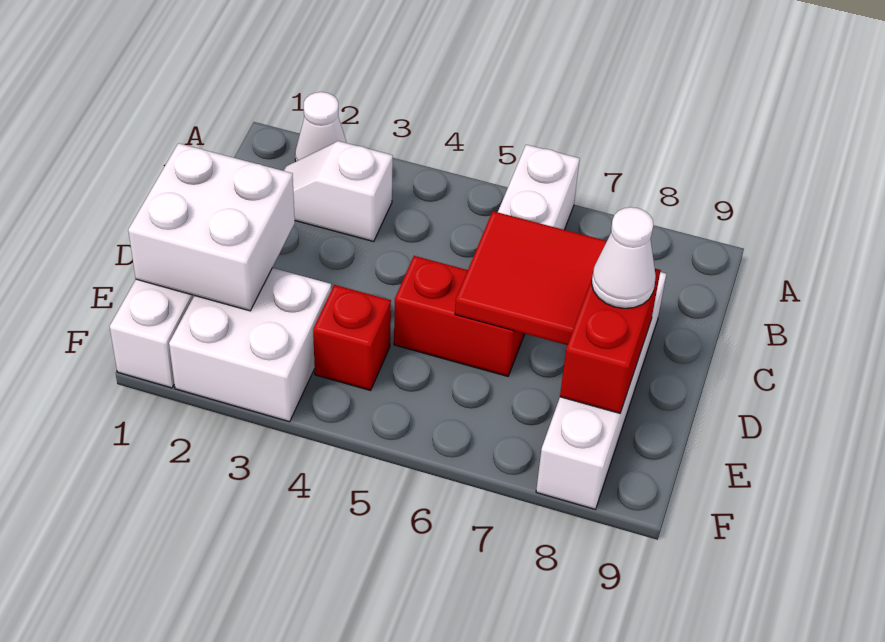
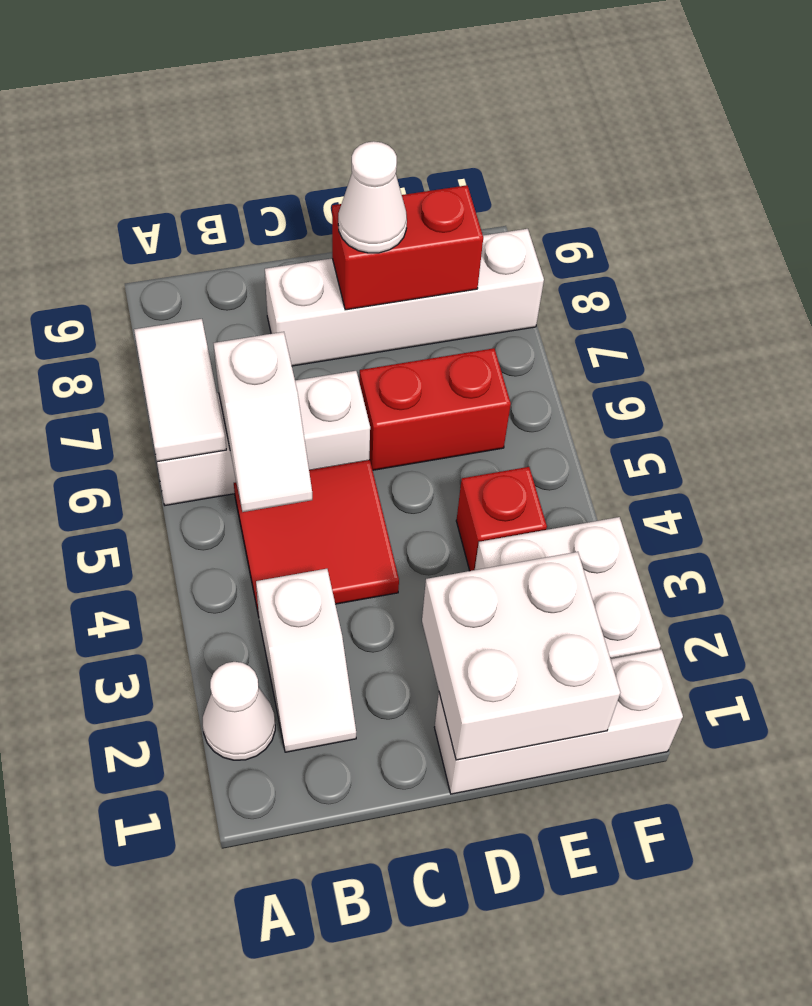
none -> white 1x2 tile [134,319,226,462]
none -> white 1x2 slope [214,332,312,512]
red 2x2 tile [455,211,607,345] -> red 2x2 tile moved to [234,460,399,616]
red 1x2 brick [394,256,524,376] -> red 1x2 brick turned to [360,348,511,470]

